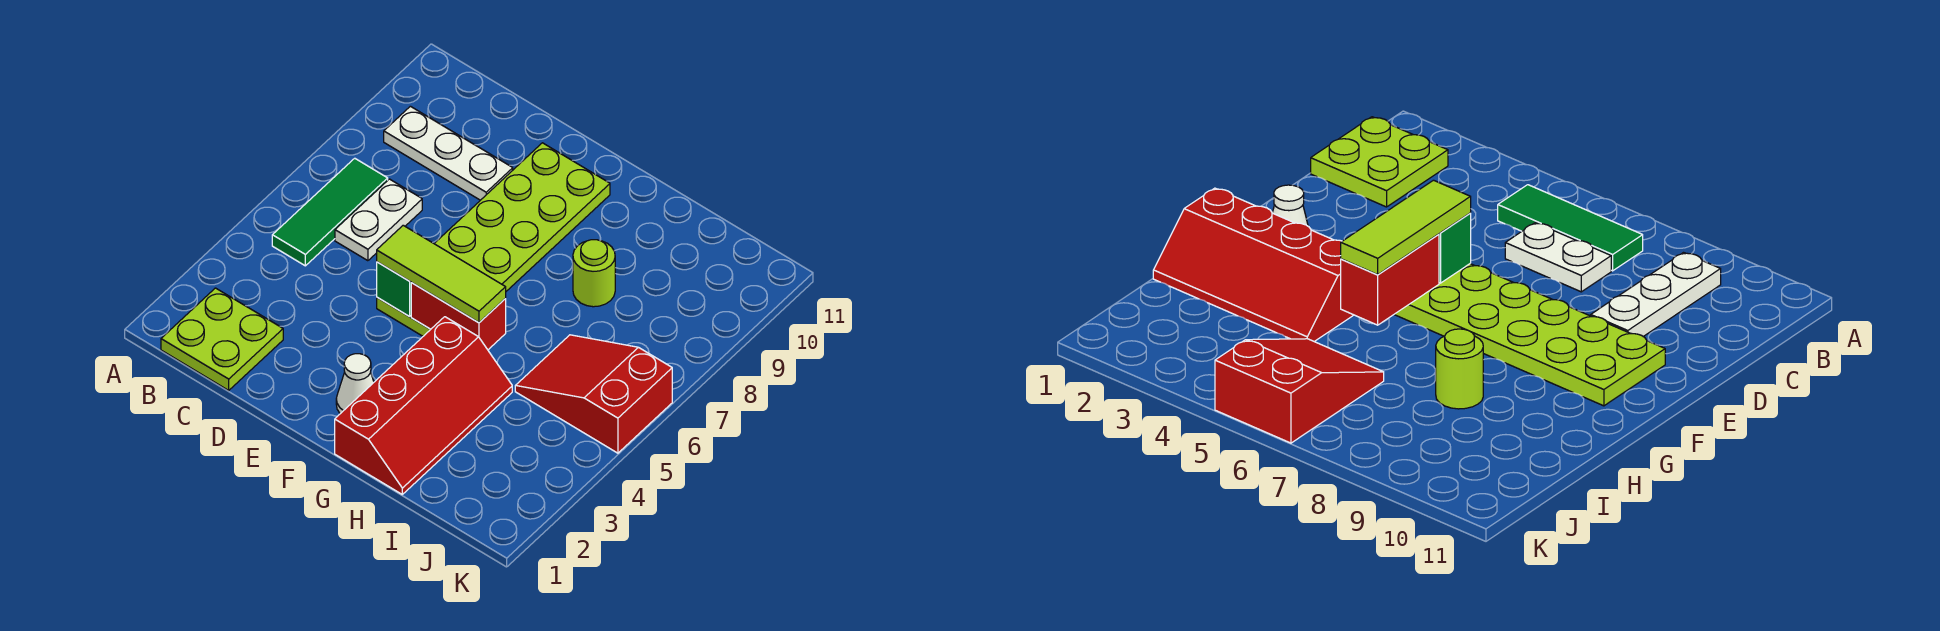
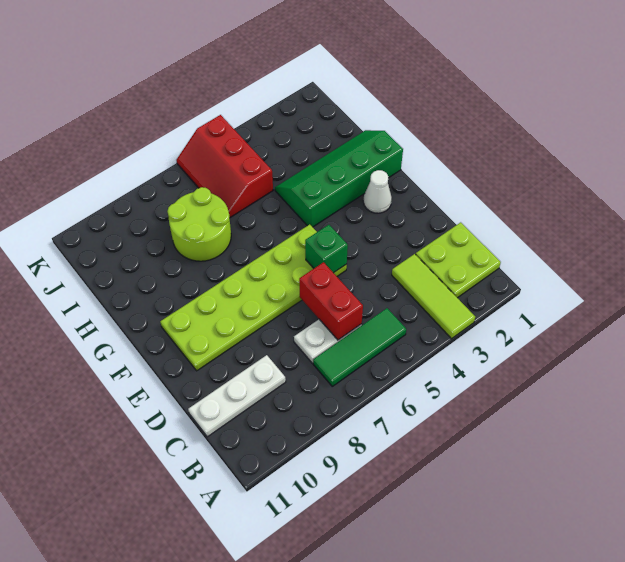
white 1x3 plate [384,106,513,200] -> white 1x3 plate turned to [188,355,286,437]
lime 1x3 tile [377,225,506,323] -> lime 1x3 tile moved to [392,254,475,339]
red 1x2 brick [411,283,506,350] -> red 1x2 brick moved to [299,262,363,340]
red 2x4 slope [335,317,512,494] -> green 2x4 slope [275,130,403,227]
lime 1x1 round brick [573,240,615,307] -> lime 2x2 round brick [167,187,231,261]
red 2x3 slope [515,335,672,453] -> red 2x3 slope turned to [176,115,273,218]

